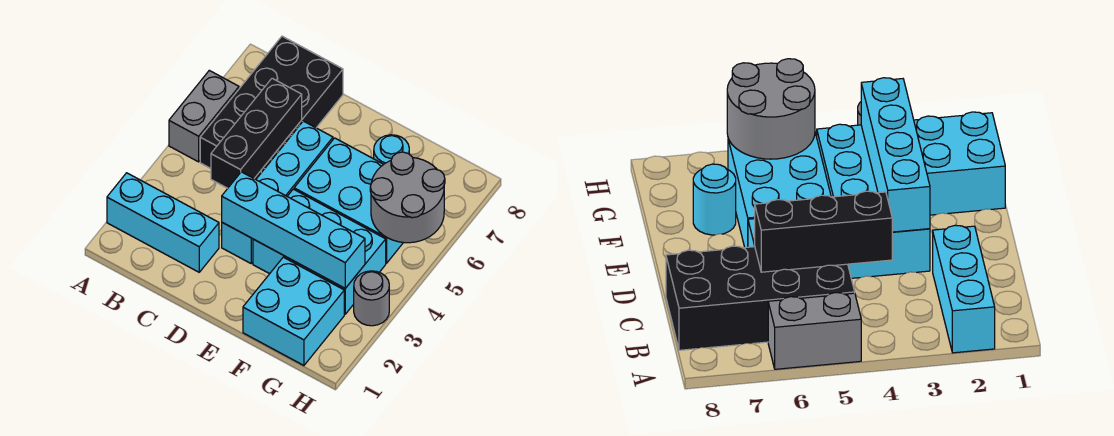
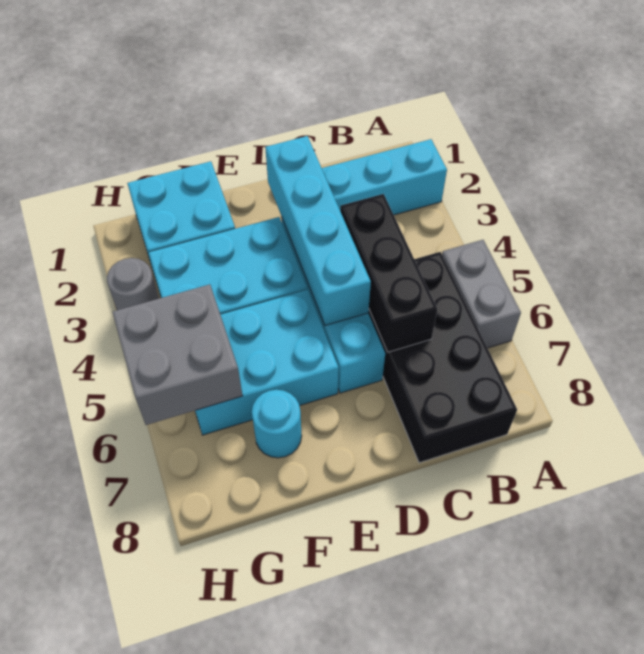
cyan 1x4 brick [222,172,365,288] -> cyan 1x4 brick turned to [265,136,371,325]
grey 2x2 round brick [370,152,445,243] -> grey 2x2 brick [113,284,243,425]

